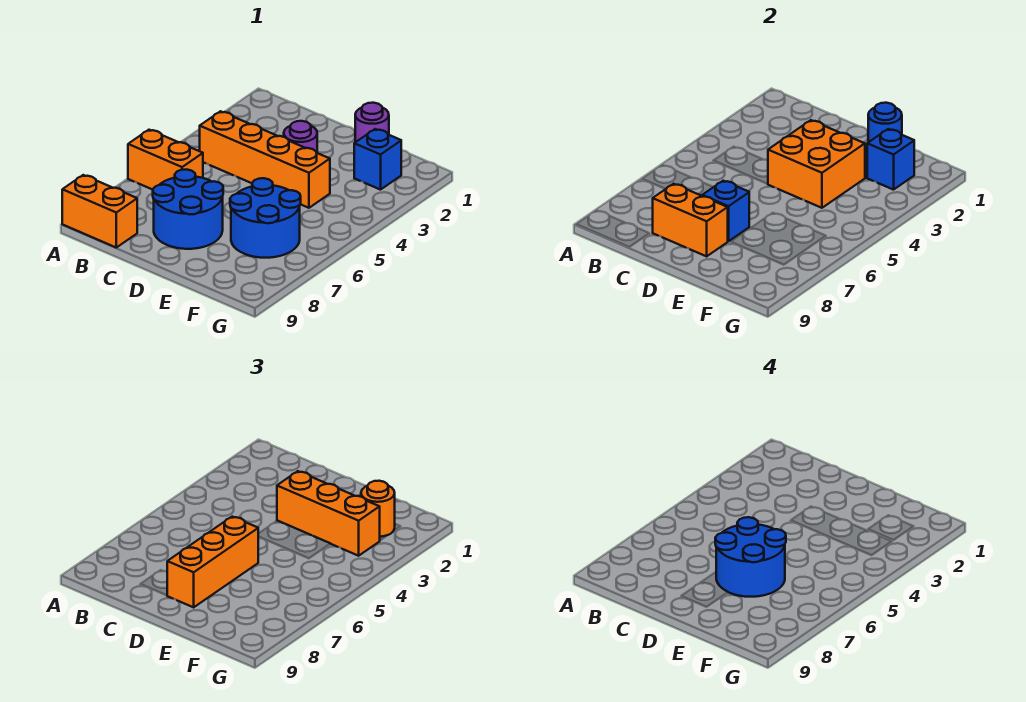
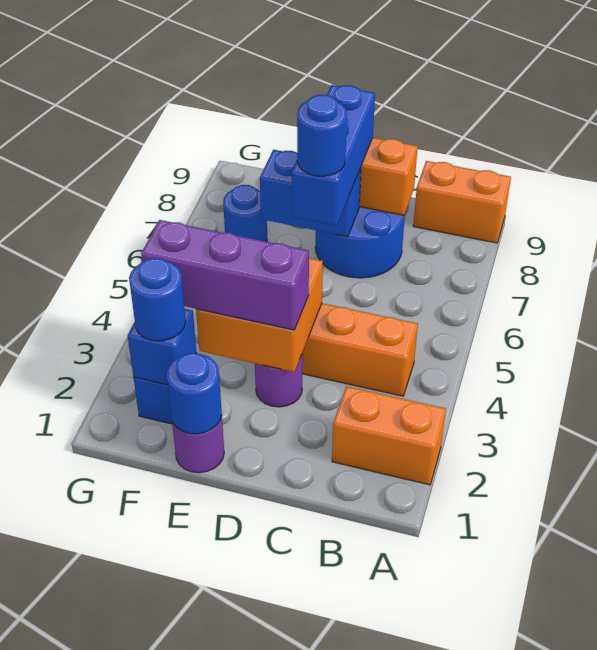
orange 1x2 brick [128,130,203,190] -> orange 1x2 brick moved to [332,386,446,485]
orange 1x3 brick [277,471,380,556] -> purple 1x3 brick [141,220,309,330]
orange 1x3 brick [167,517,258,607] -> blue 1x3 brick [292,85,375,226]
blue 2x2 round brick [715,517,786,597] -> blue 1x1 round brick [297,95,347,176]
blue 1x1 brick [702,181,749,241] -> blue 1x2 brick [260,150,361,237]
blue 2x2 round brick [230,178,301,258] -> blue 1x1 round brick [223,185,267,242]
orange 1x1 round brick [361,481,395,537] -> blue 1x1 round brick [129,258,186,341]

